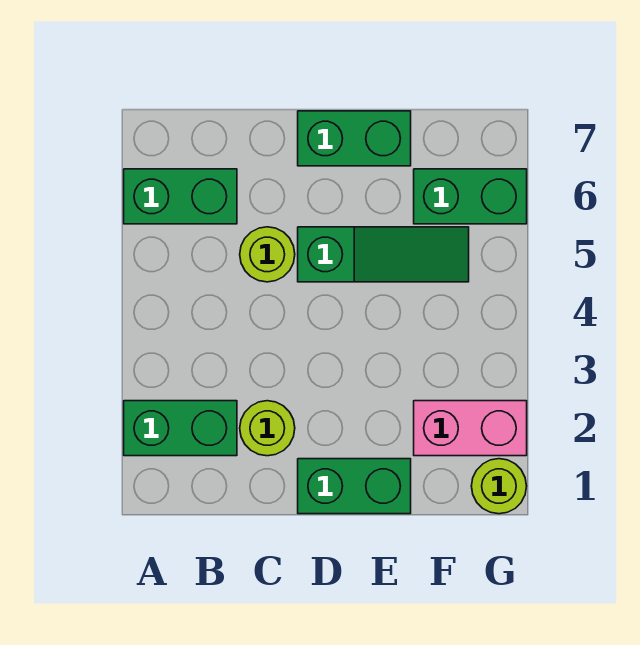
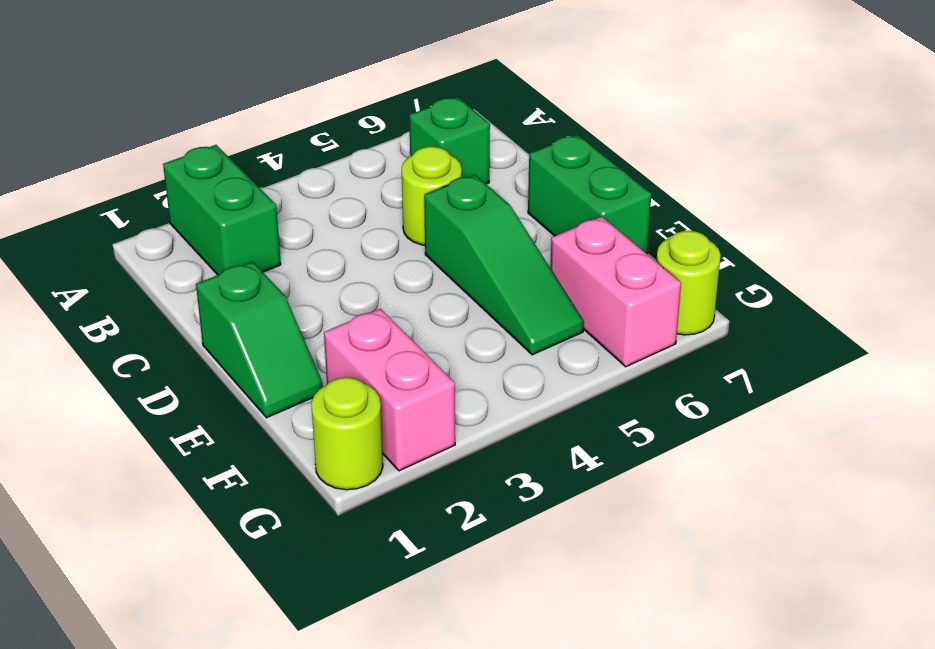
green 1x2 brick [124,169,237,224] -> green 1x1 brick [409,97,490,184]
lime 1x1 round brick [240,401,295,456] -> lime 1x1 round brick moved to [656,231,721,335]
green 1x2 brick [298,459,411,514] -> green 1x2 slope [196,262,323,418]
green 1x2 brick [414,169,527,224] -> pink 1x2 brick [550,217,681,367]

